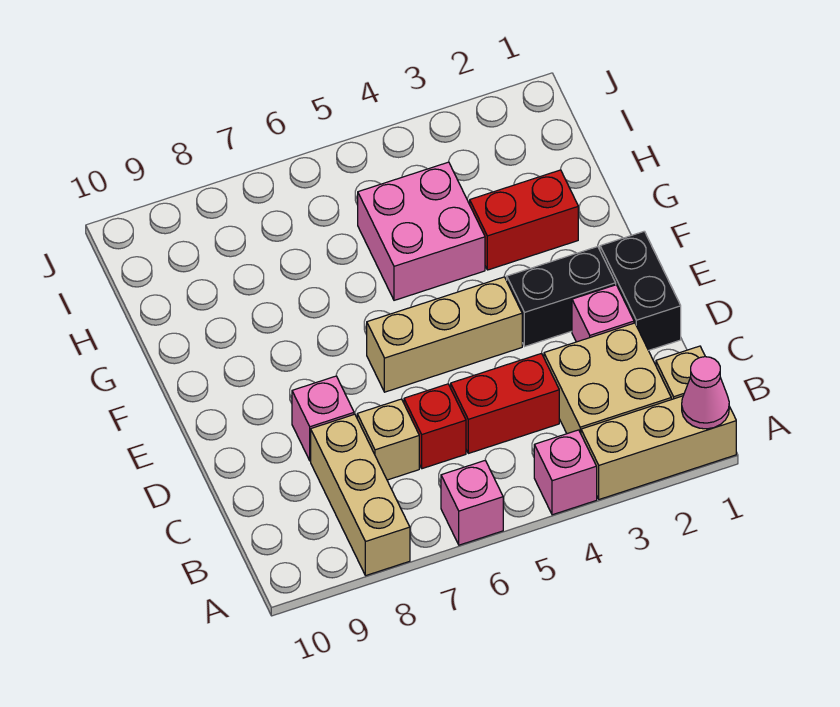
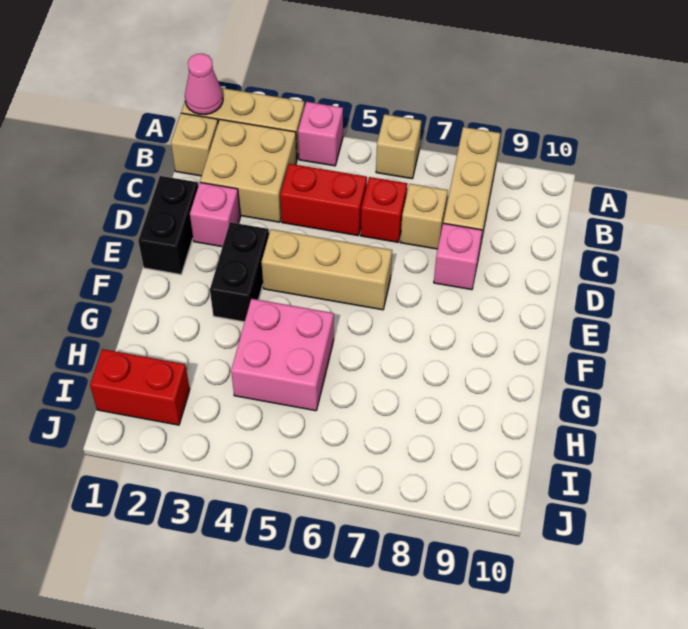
pink 1x1 brick [441,460,503,545] -> tan 1x1 brick [376,114,421,179]
black 1x2 brick [507,247,616,346] -> black 1x2 brick turned to [210,222,269,322]
red 1x2 brick [470,170,578,270] -> red 1x2 brick moved to [90,349,190,425]

